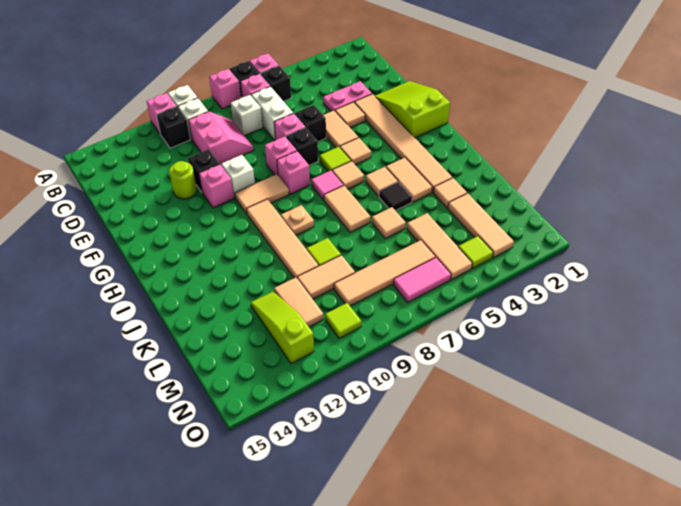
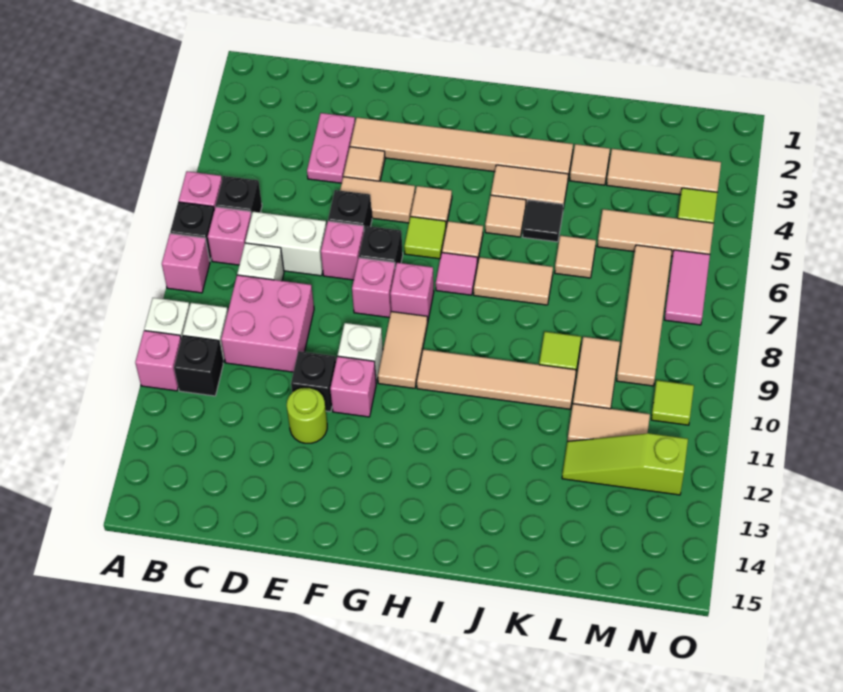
pink 2x2 slope [188,111,254,165] -> pink 2x2 brick [221,275,314,372]
lime 2x3 slope [375,81,450,138] -> none
tan 1x1 plate [281,205,314,235] -> none

